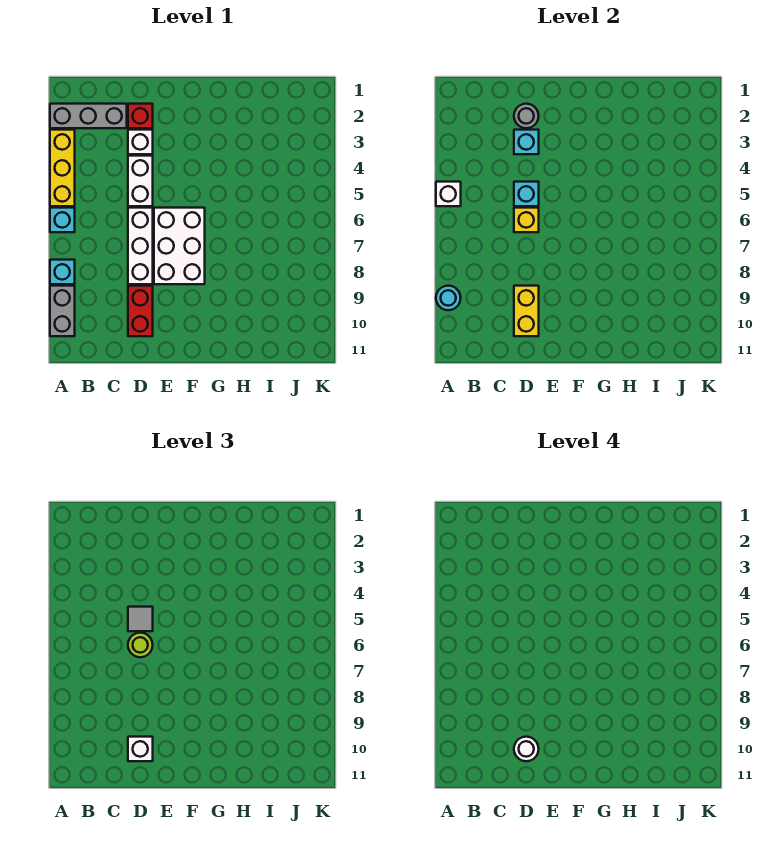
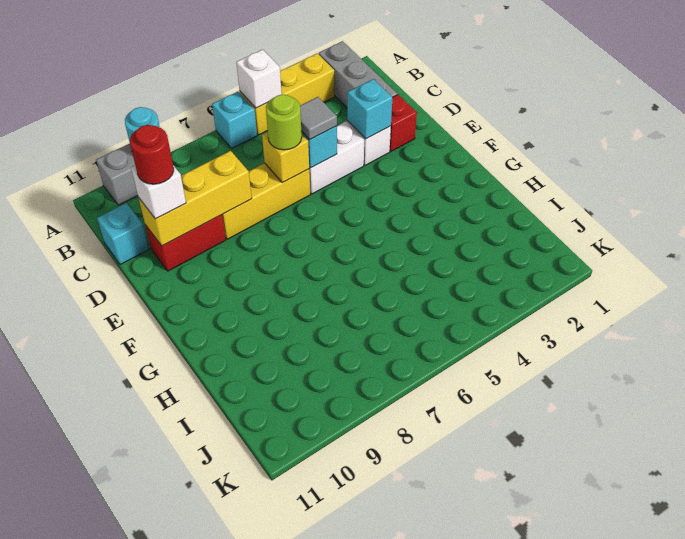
cyan 1x1 brick [50,260,75,284] -> cyan 1x1 brick moved to [97,203,149,265]
grey 1x1 round brick [514,104,539,128] -> none
white 1x3 brick [128,208,153,284] -> yellow 1x3 brick [222,163,310,239]
yellow 1x2 brick [514,286,539,336] -> yellow 1x3 brick [138,151,252,246]
white 1x1 round brick [514,737,539,761] -> red 1x1 round brick [130,125,174,184]
white 2x3 brick [154,208,205,284] -> none

